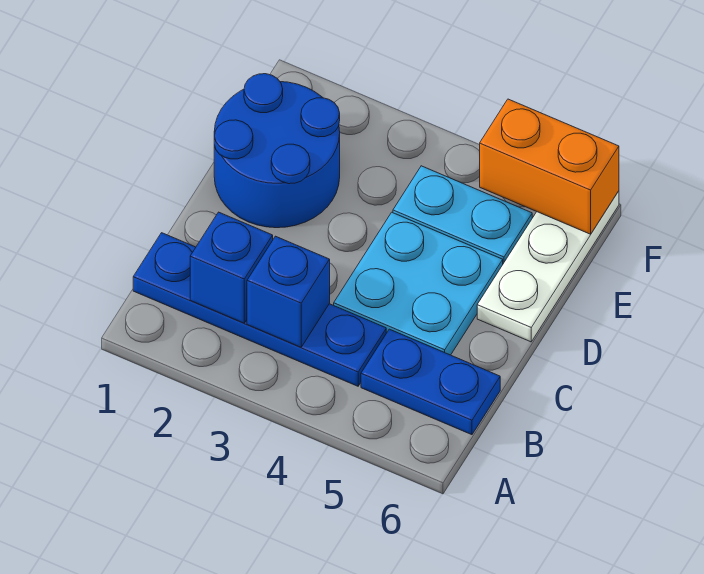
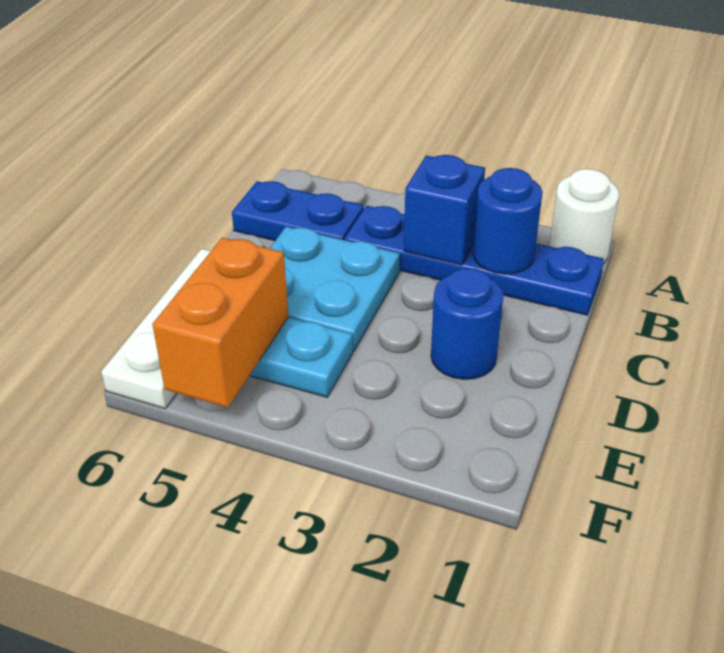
none -> white 1x1 round brick [549,169,619,264]
blue 1x1 brick [190,212,273,323] -> blue 1x1 round brick [473,168,543,274]
blue 2x2 round brick [214,74,340,228] -> blue 1x1 round brick [431,268,503,379]
orange 1x2 brick [480,99,619,234] -> orange 1x2 brick turned to [152,237,288,408]

